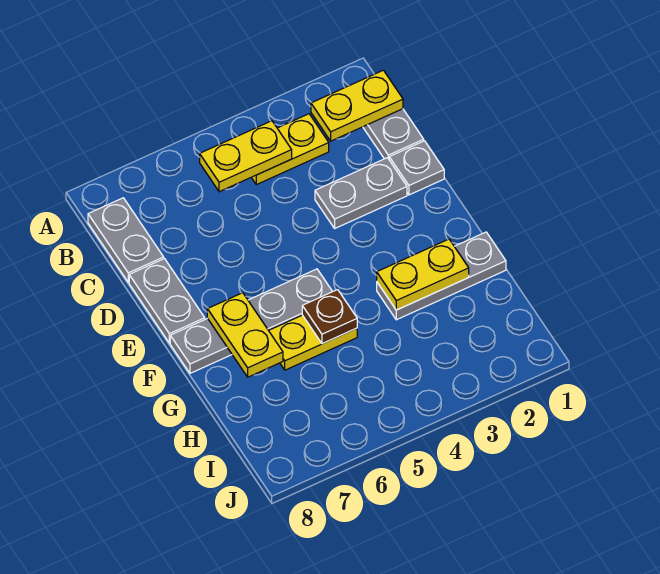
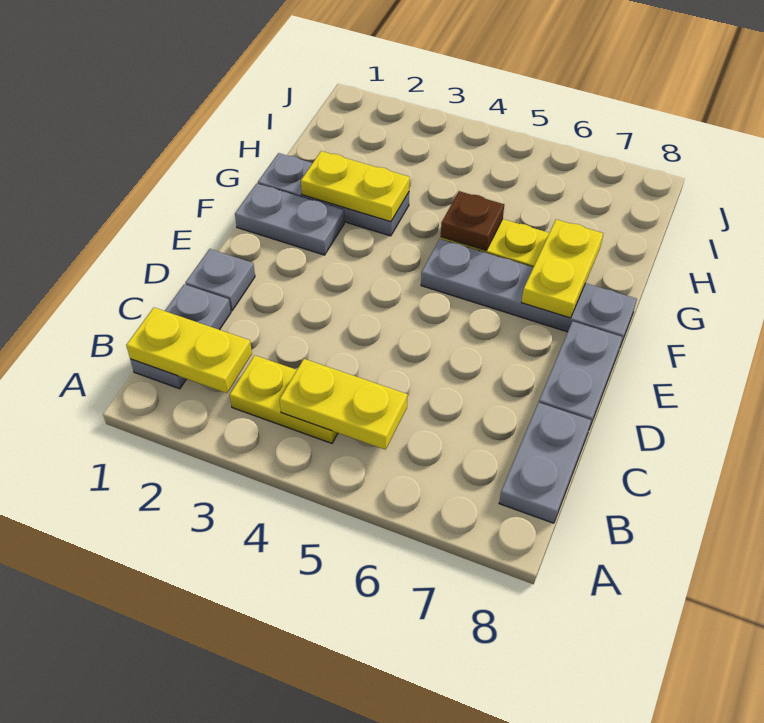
grey 1x2 plate [315,158,407,228] -> grey 1x2 plate moved to [235,184,344,255]

